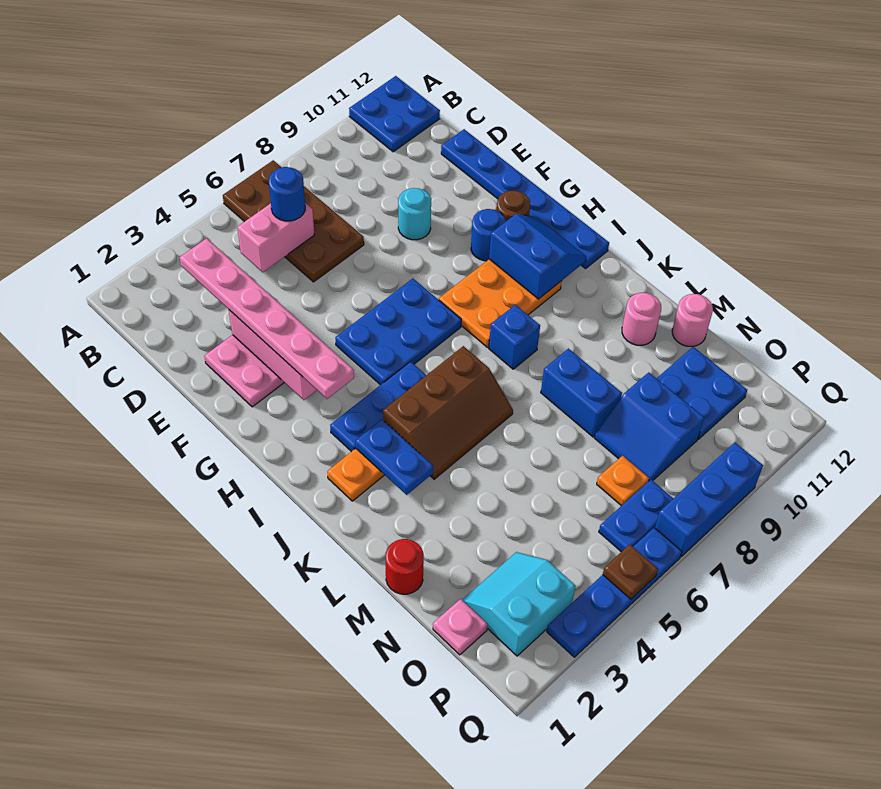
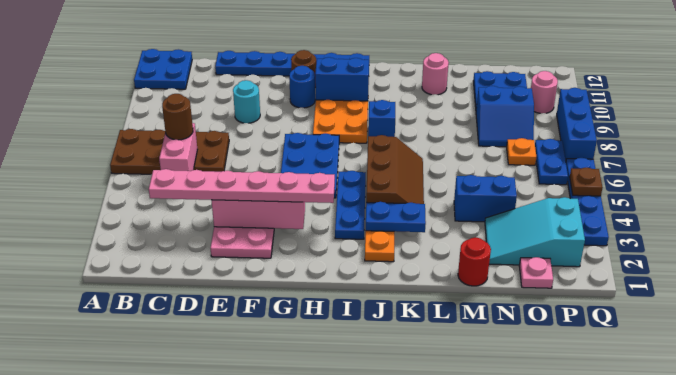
blue 1x1 round brick [269,167,305,221] -> brown 1x1 round brick [162,94,193,140]
blue 1x2 brick [541,349,622,437] -> blue 1x2 brick moved to [454,175,517,222]
pink 1x1 round brick [672,294,713,347] -> pink 1x1 round brick moved to [531,71,558,113]
cyan 2x2 slope [463,552,576,656] -> cyan 2x3 slope [485,197,585,267]

